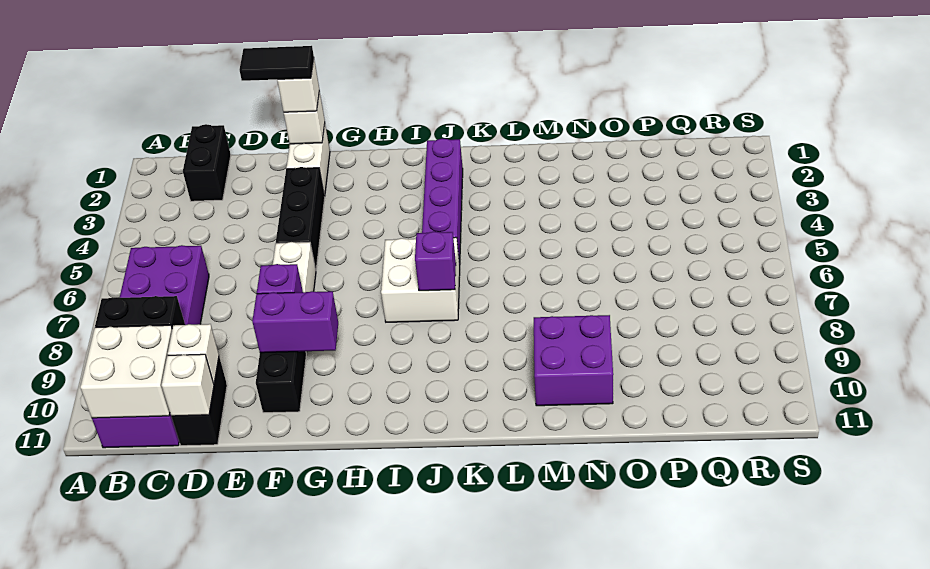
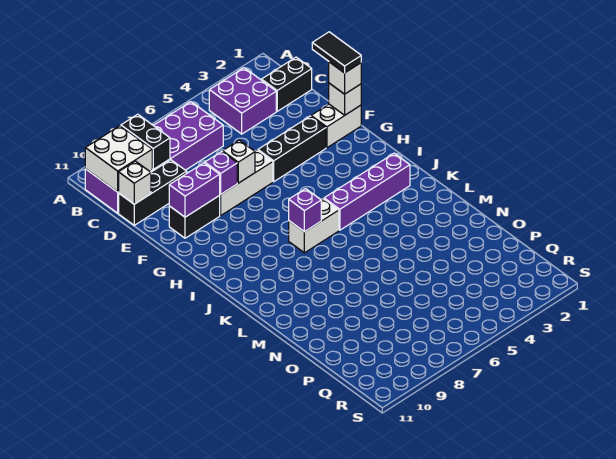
black 1x2 brick [171,357,227,446] -> black 1x3 brick [119,160,187,225]
white 1x1 brick [168,324,219,383] -> white 1x1 brick moved to [223,140,255,183]
purple 1x2 brick [252,291,338,353] -> purple 1x2 brick turned to [169,163,220,217]
white 2x2 brick [381,237,460,322] -> white 1x2 brick [289,199,339,253]
purple 2x2 brick [534,315,613,406] -> purple 2x2 brick moved to [209,68,276,134]

